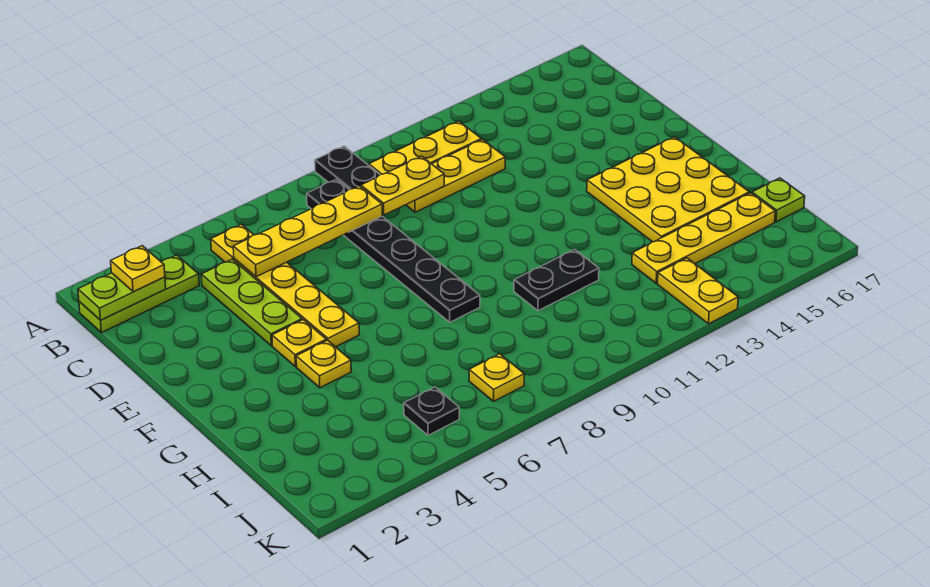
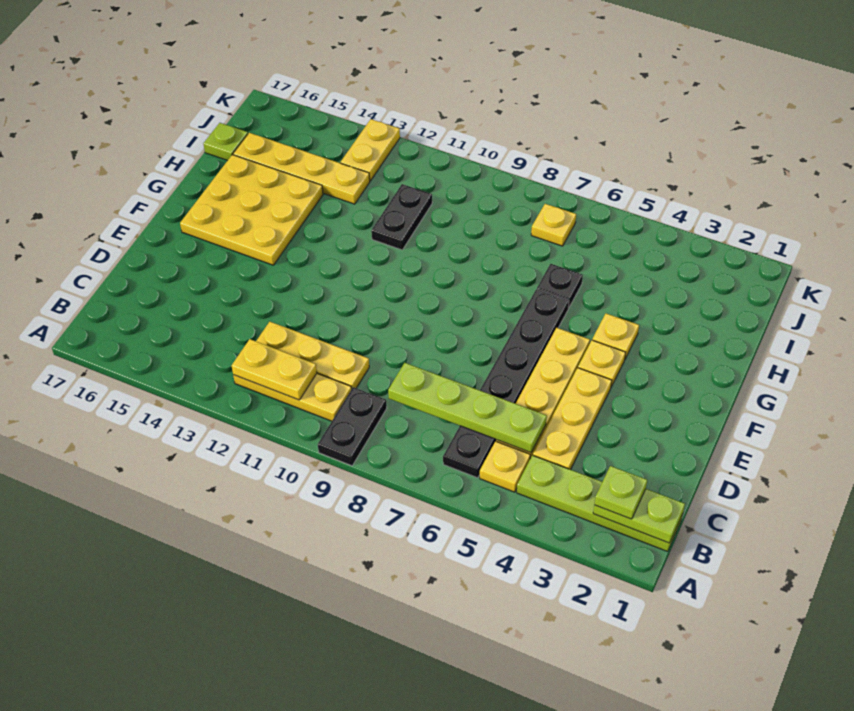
lime 1x3 plate [79,255,199,333] -> lime 1x4 plate [517,455,683,552]
yellow 1x1 plate [111,246,165,292] -> lime 1x1 plate [595,466,647,519]
black 1x6 plate [307,179,480,322] -> black 1x6 plate moved to [443,289,569,478]
lime 1x3 plate [201,259,302,346] -> yellow 1x3 plate [533,368,612,470]
yellow 1x4 plate [233,186,382,277] -> lime 1x4 plate [388,363,547,453]
yellow 1x2 plate [361,156,444,215] -> yellow 1x2 plate moved to [232,339,317,400]
black 1x2 plate [514,249,599,311] -> black 1x2 plate turned to [371,184,432,250]
black 1x1 plate [404,387,459,435] -> black 1x1 plate moved to [537,264,583,308]

